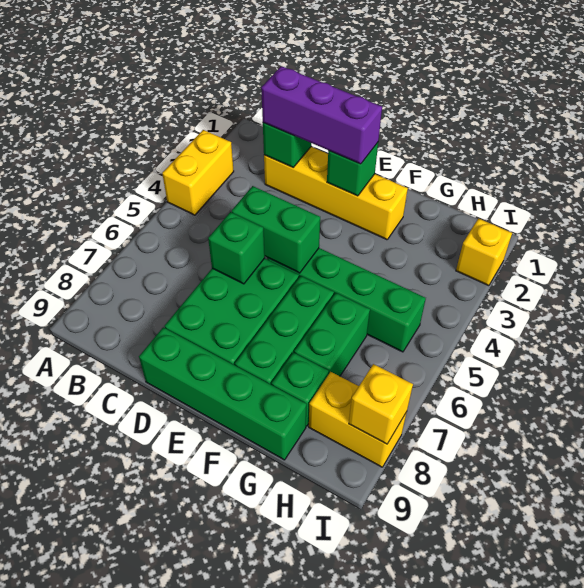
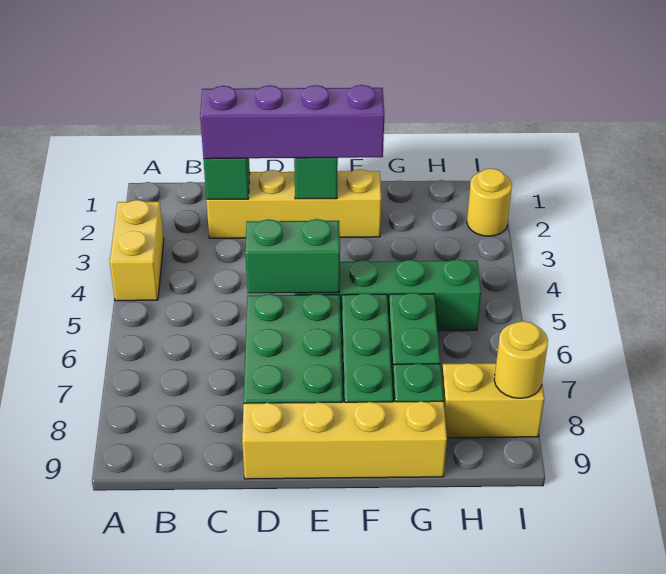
purple 1x3 brick [261,66,382,164] -> purple 1x4 brick [200,85,384,159]
green 1x1 brick [208,212,265,284] -> none
green 1x4 brick [139,327,307,460] -> yellow 1x4 brick [242,401,447,479]
yellow 1x1 brick [456,219,512,286] -> yellow 1x1 round brick [467,168,512,236]
yellow 1x1 brick [349,364,413,444] -> yellow 1x1 round brick [494,321,548,398]

